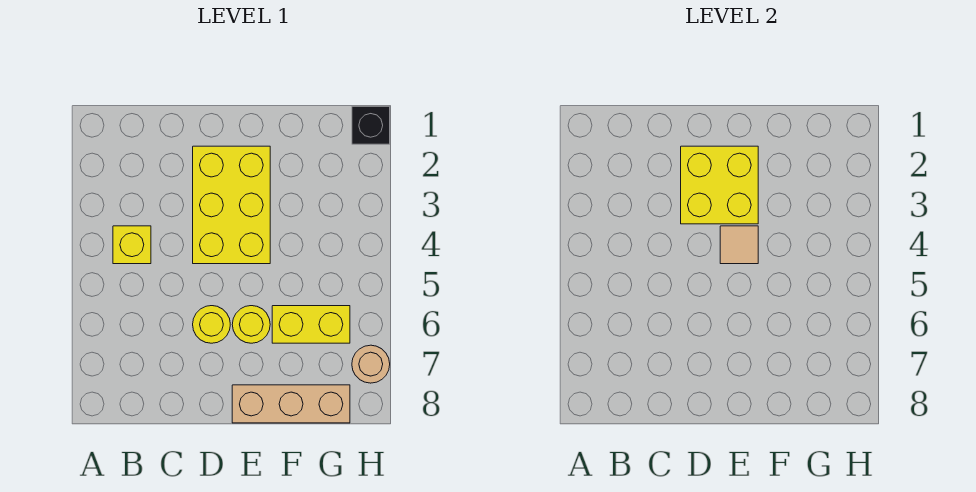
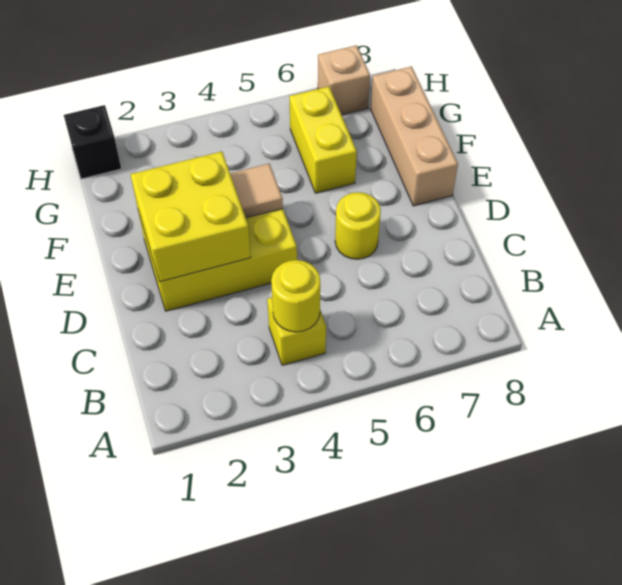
yellow 1x1 round brick [232,306,270,343] -> yellow 1x1 round brick moved to [271,260,320,332]
tan 1x1 round brick [352,345,390,383] -> tan 1x1 brick [318,45,370,115]

